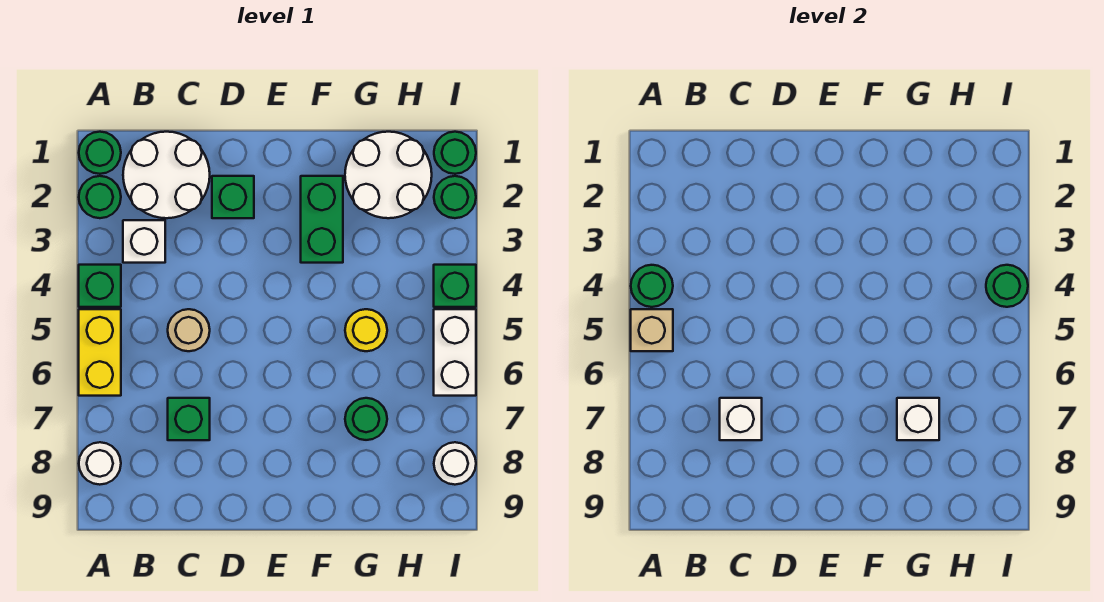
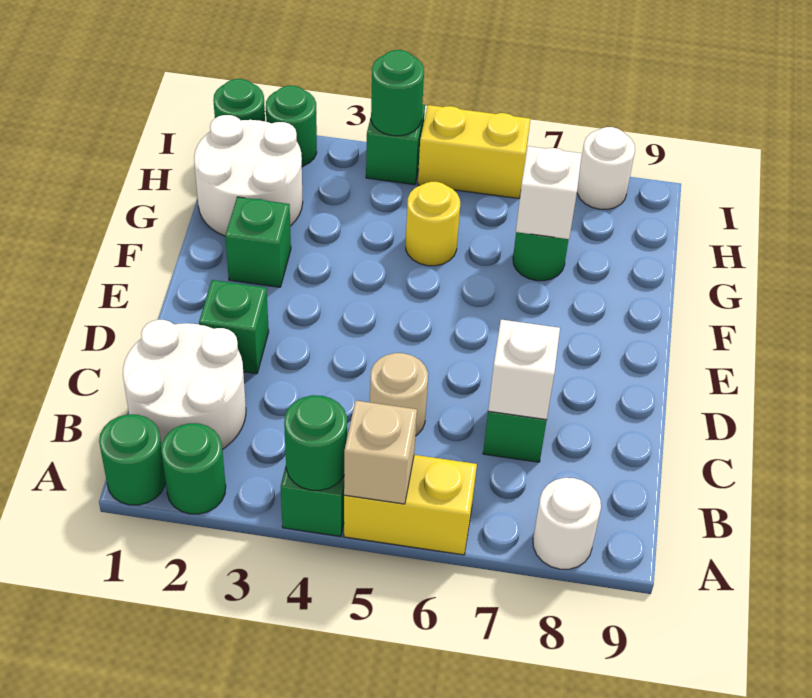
white 1x1 brick [123,220,165,263] -> none
green 1x2 brick [301,176,343,263] -> green 1x1 brick [225,197,291,287]
white 1x2 brick [434,309,476,396] -> yellow 1x2 brick [418,105,530,199]

